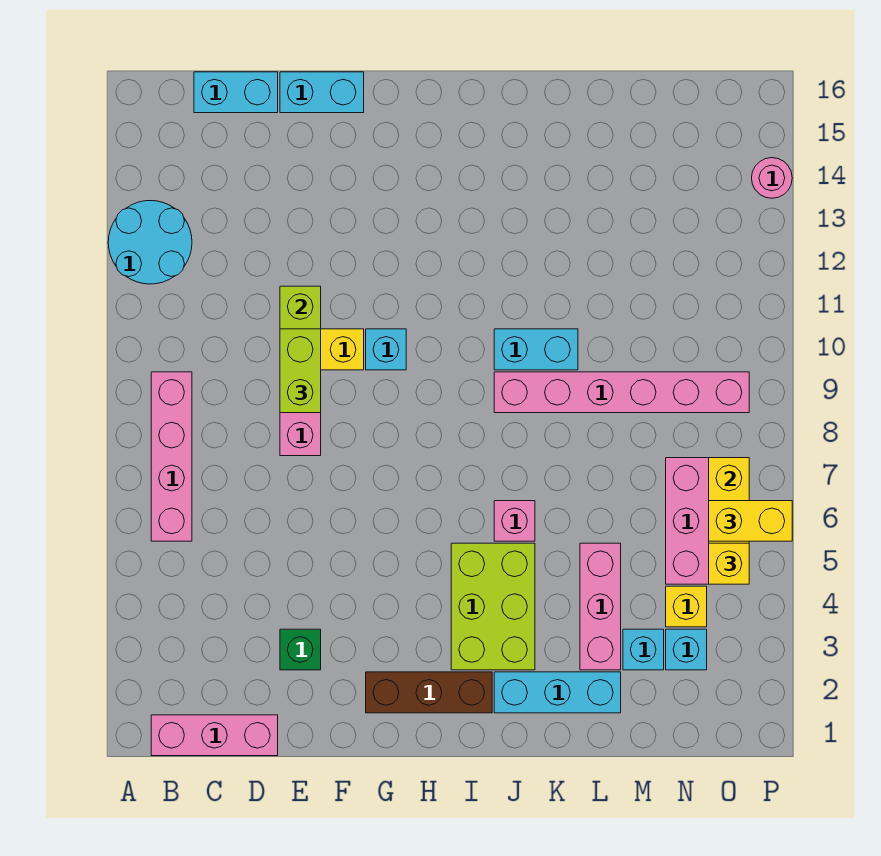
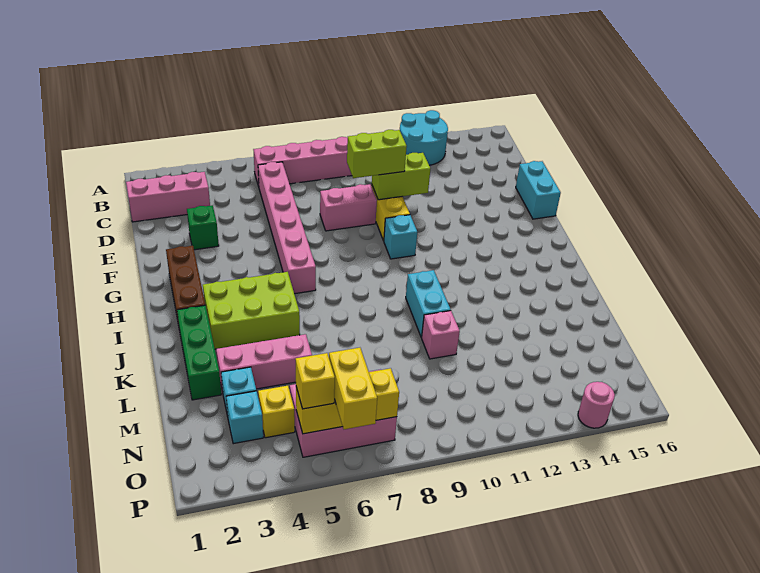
pink 1x3 brick [151,715,278,756] -> pink 1x3 brick turned to [126,172,210,222]
cyan 1x2 brick [194,72,278,113] -> none
cyan 1x3 brick [494,672,621,713] -> green 1x3 brick [177,305,221,400]
pink 1x1 brick [494,501,535,541] -> pink 1x1 brick moved to [421,311,460,359]
pink 1x6 brick [494,372,749,413] -> pink 1x6 brick moved to [258,162,316,294]

